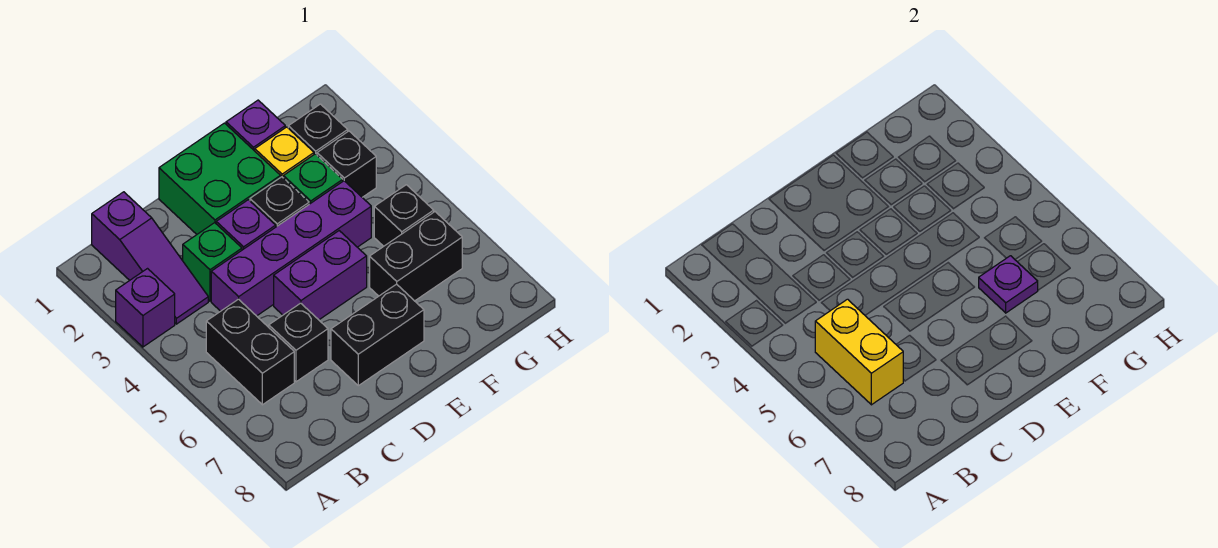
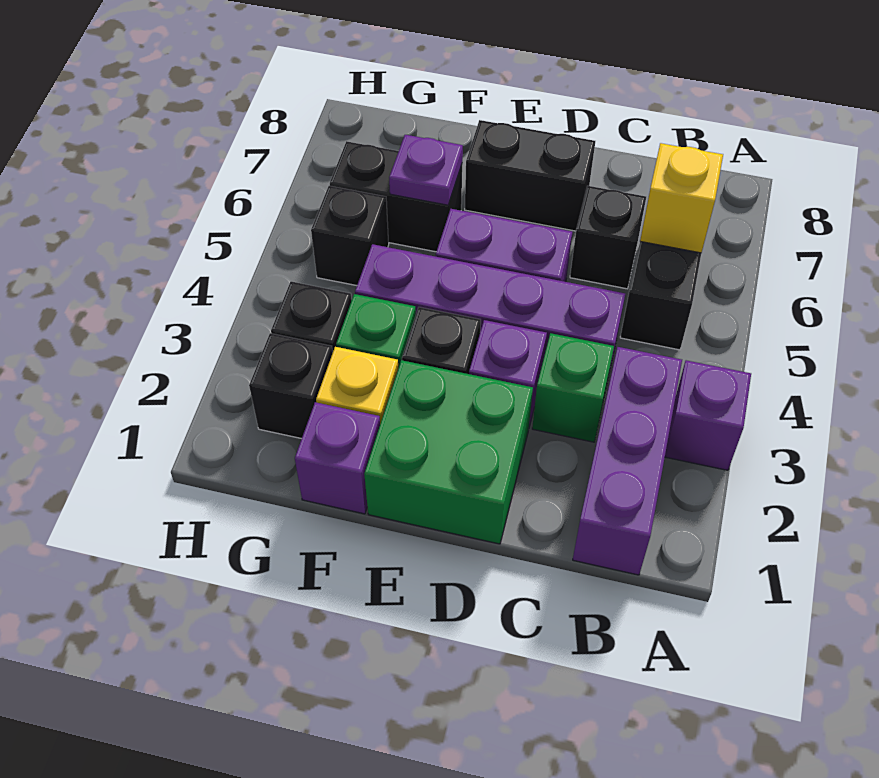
purple 1x3 slope [92,192,208,324] -> purple 1x3 brick [573,347,682,575]
yellow 1x2 brick [815,299,903,405] -> yellow 1x1 brick [640,143,723,253]

